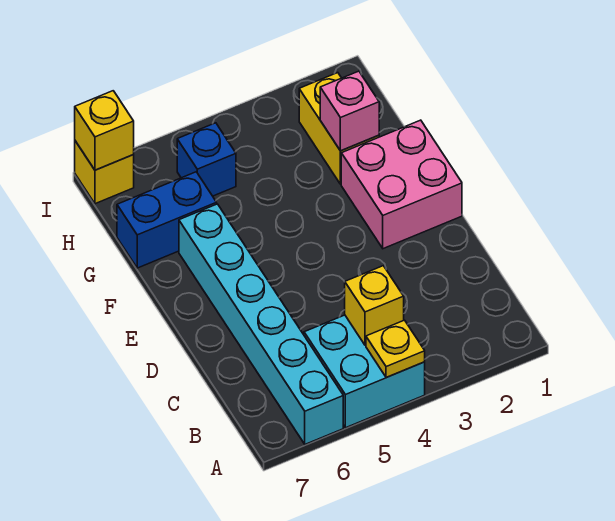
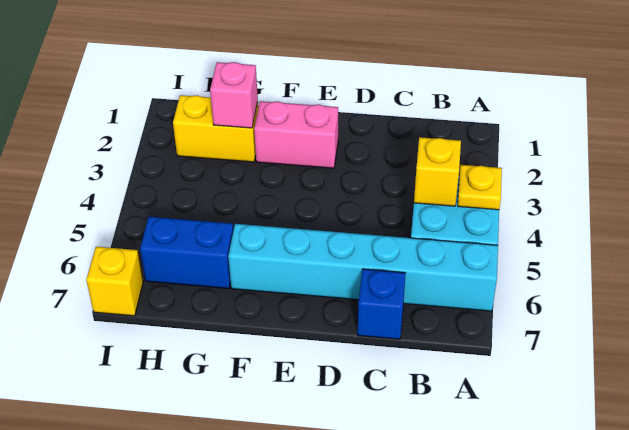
pink 2x2 brick [341,120,462,249] -> pink 1x2 brick [254,101,338,168]
blue 1x2 brick [117,172,217,268] -> blue 1x2 brick turned to [140,217,233,288]
blue 1x1 brick [177,123,236,196] -> blue 1x1 brick moved to [358,269,405,339]
yellow 1x1 brick [75,91,134,170] -> none

